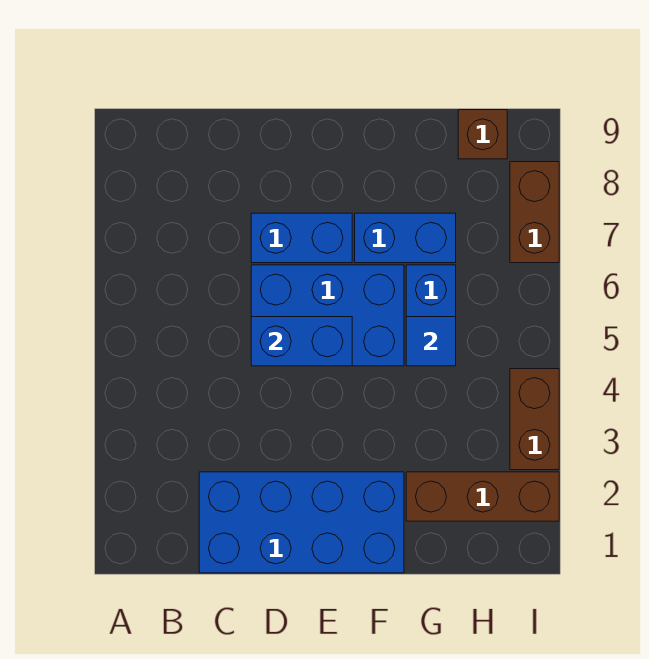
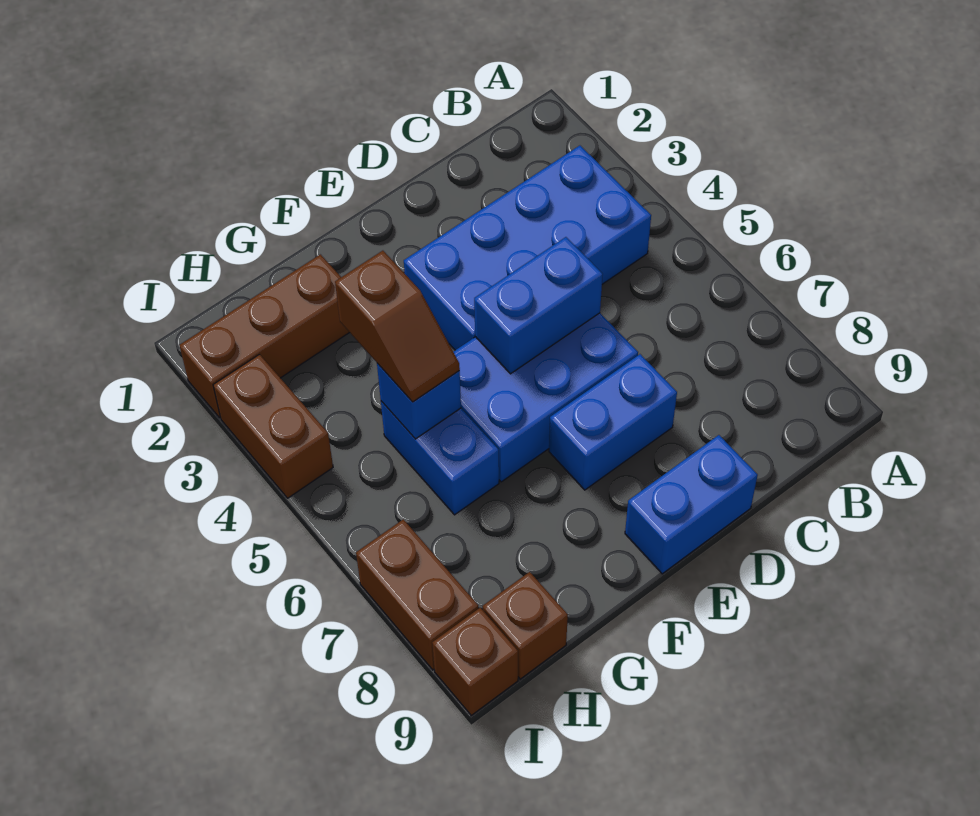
blue 2x4 brick [199,472,404,573] -> blue 2x4 brick moved to [404,146,651,350]
blue 1x2 brick [355,213,456,263] -> blue 1x2 brick moved to [625,435,758,574]
none -> brown 1x2 slope [335,251,460,402]
blue 1x1 tile [406,317,456,366] -> blue 1x1 brick [377,363,461,439]
none -> brown 1x1 brick [432,608,518,715]

